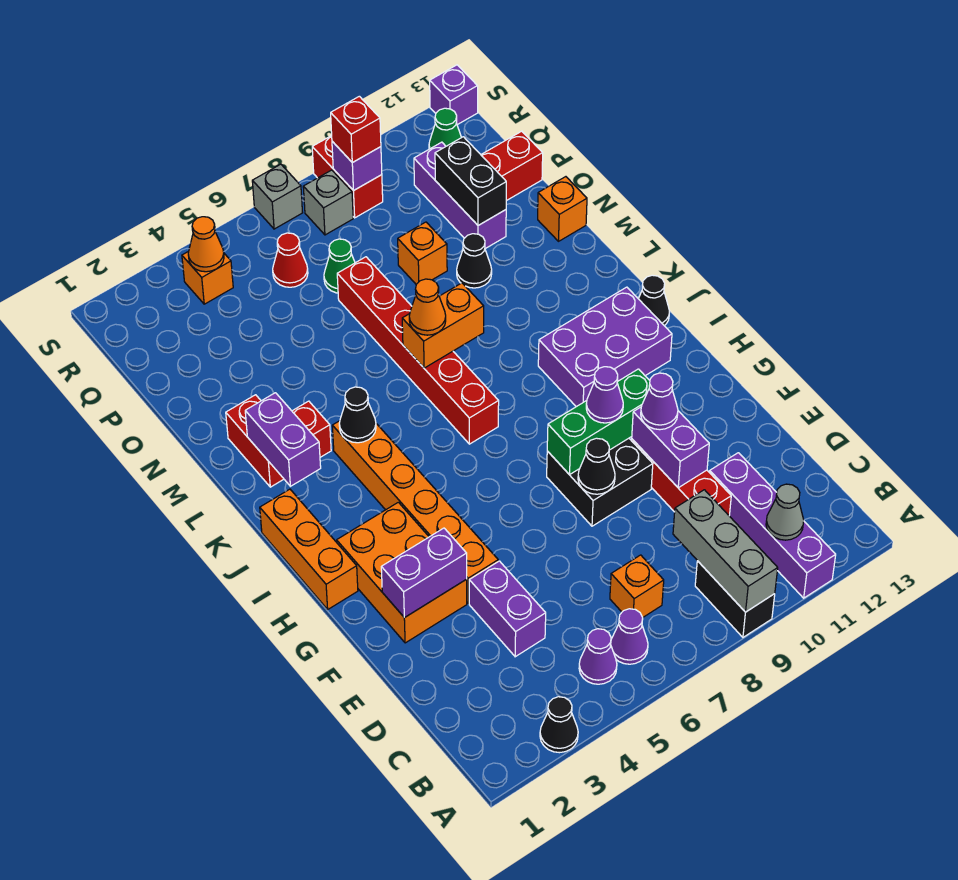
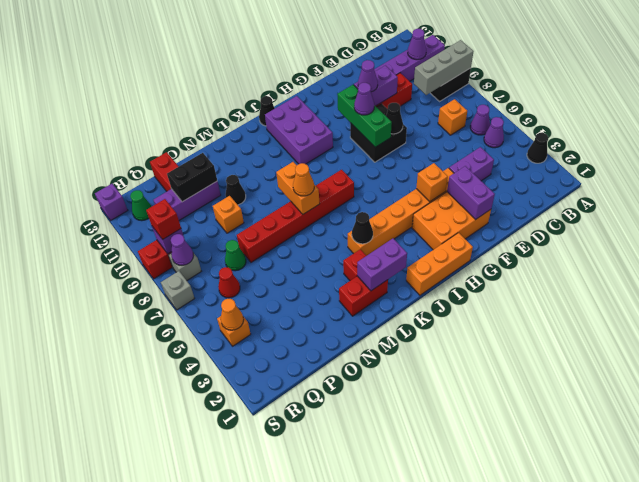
grey 1x1 cone [766,484,804,540] -> purple 1x1 cone [408,29,426,60]
orange 1x1 brick [538,177,587,241] -> orange 1x1 brick moved to [416,163,448,202]
none -> purple 1x1 cone [171,234,193,265]

